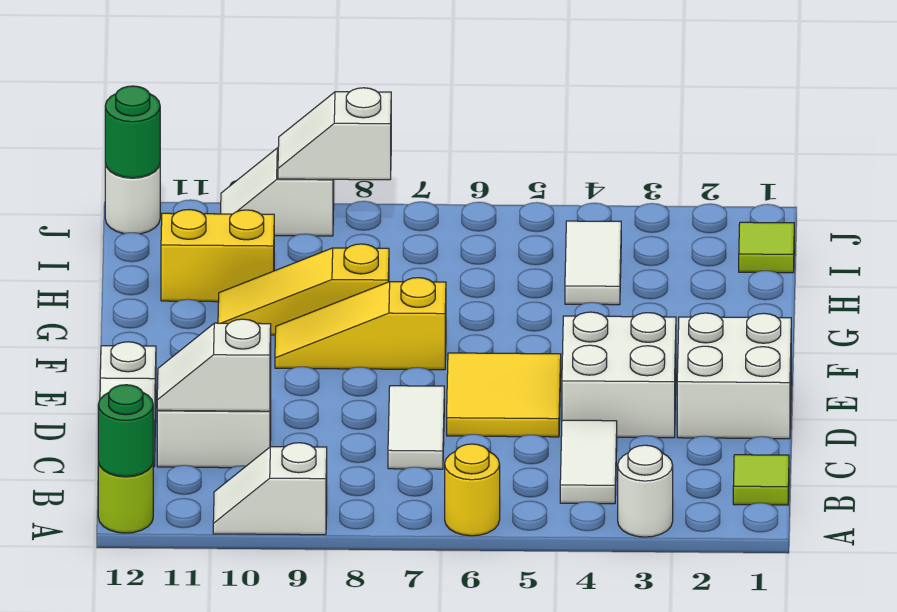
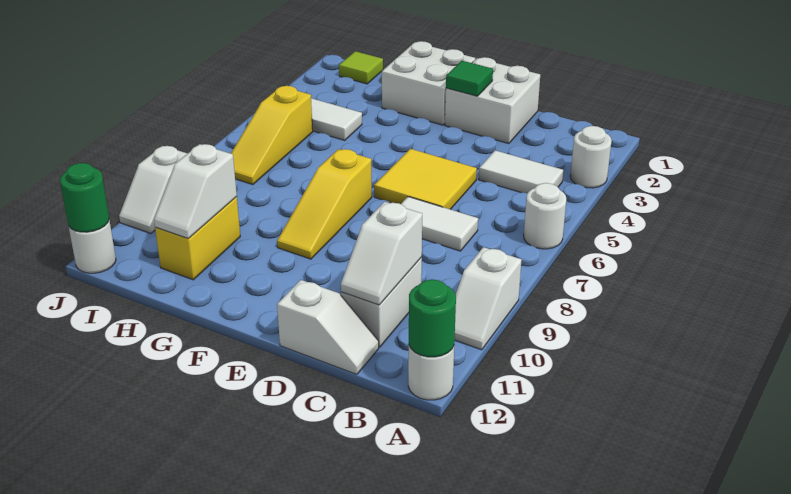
yellow 1x1 round brick [445,444,500,536] -> white 1x1 round brick [524,183,566,249]
lime 1x1 round brick [98,462,153,533] -> white 1x1 round brick [408,346,454,400]
lime 1x1 tile [733,455,789,505] -> none
white 2x2 brick [562,312,676,438] -> white 2x2 brick moved to [382,41,475,125]
none -> green 1x1 tile [446,61,493,96]
yellow 1x3 slope [218,244,389,335] -> yellow 1x3 slope moved to [231,86,313,185]
white 1x2 slope [278,88,391,180] -> white 1x2 slope moved to [154,144,237,238]

